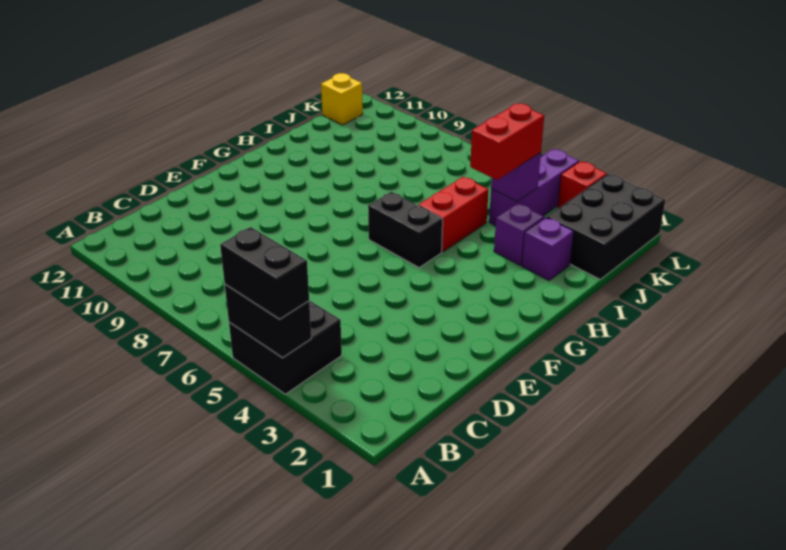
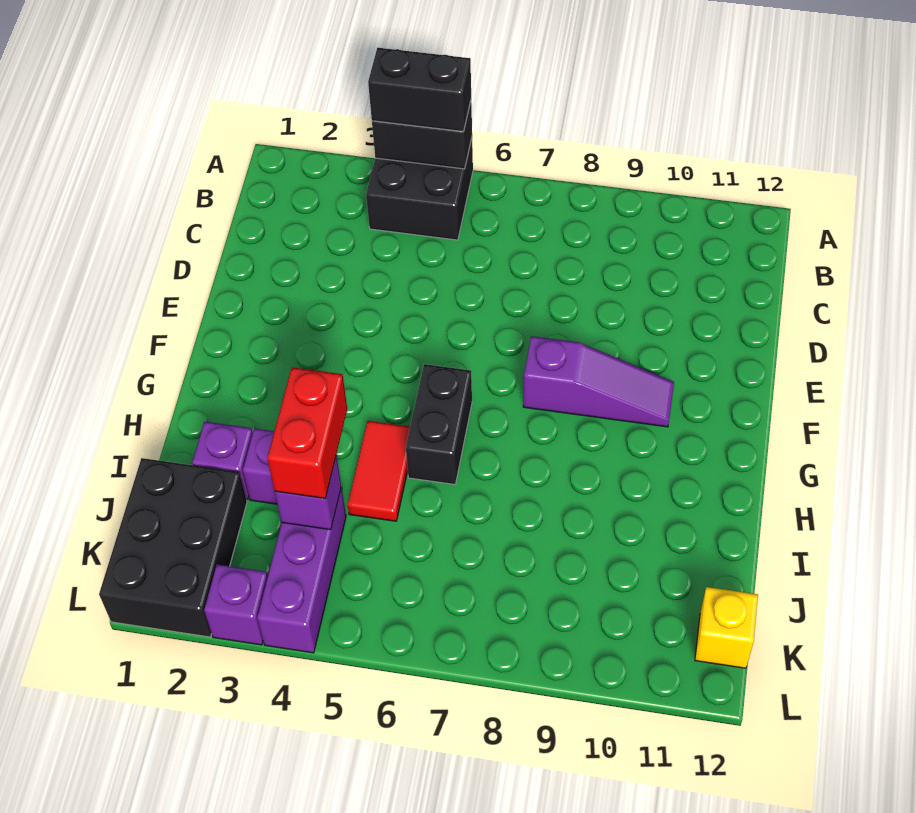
none -> purple 1x3 slope [523,336,674,427]
black 1x2 brick [368,192,443,268] -> black 1x2 brick turned to [406,364,472,484]
red 1x2 brick [418,177,489,252] -> red 1x2 tile [348,421,410,521]
red 1x1 brick [558,161,607,208] -> purple 1x1 brick [204,564,268,645]

